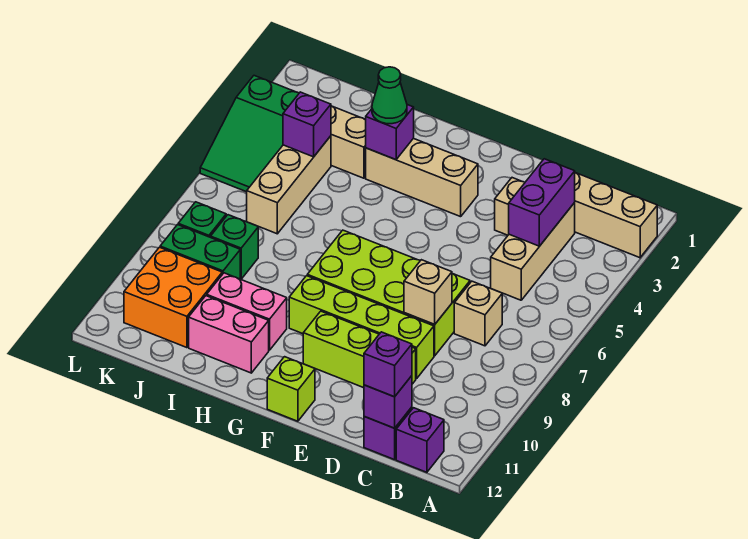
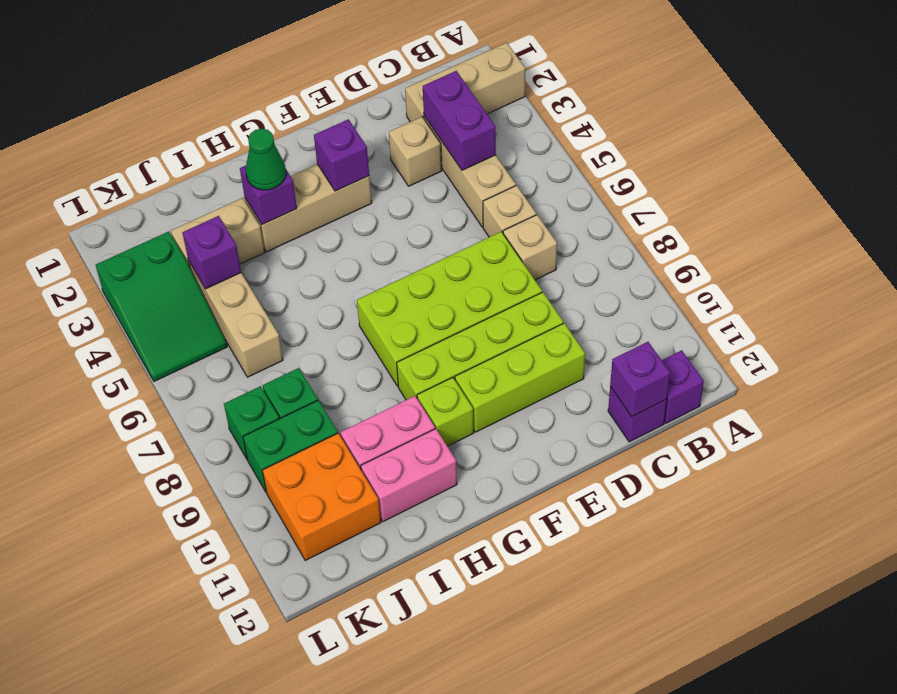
purple 1x1 brick [364,332,412,397] -> purple 1x1 brick moved to [314,119,369,191]
tan 1x1 brick [404,260,452,324] -> tan 1x1 brick moved to [483,185,536,237]
lime 1x1 brick [267,357,315,421] -> lime 1x1 brick moved to [417,378,474,446]

